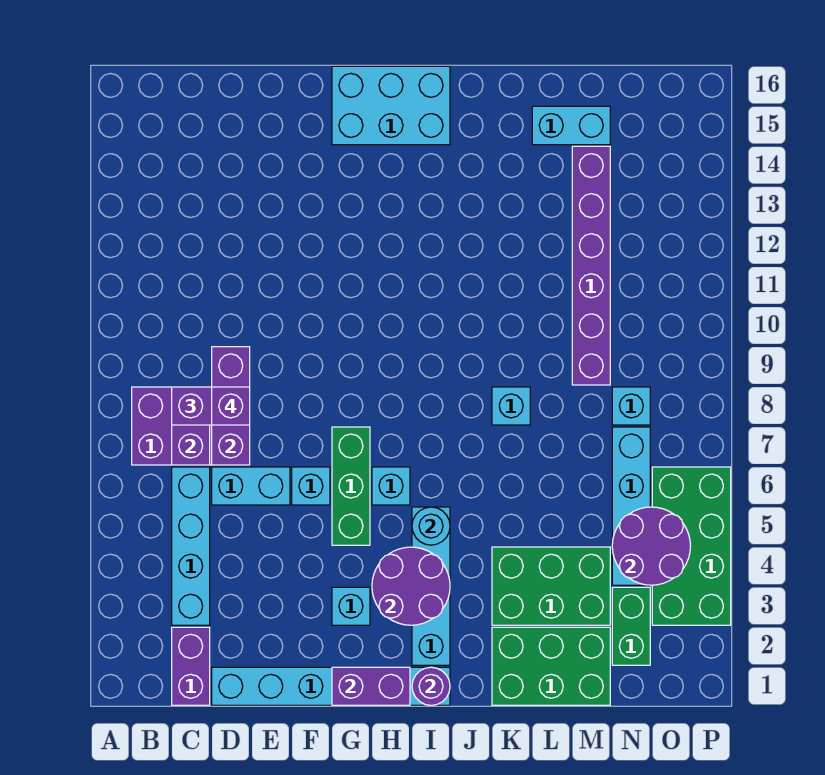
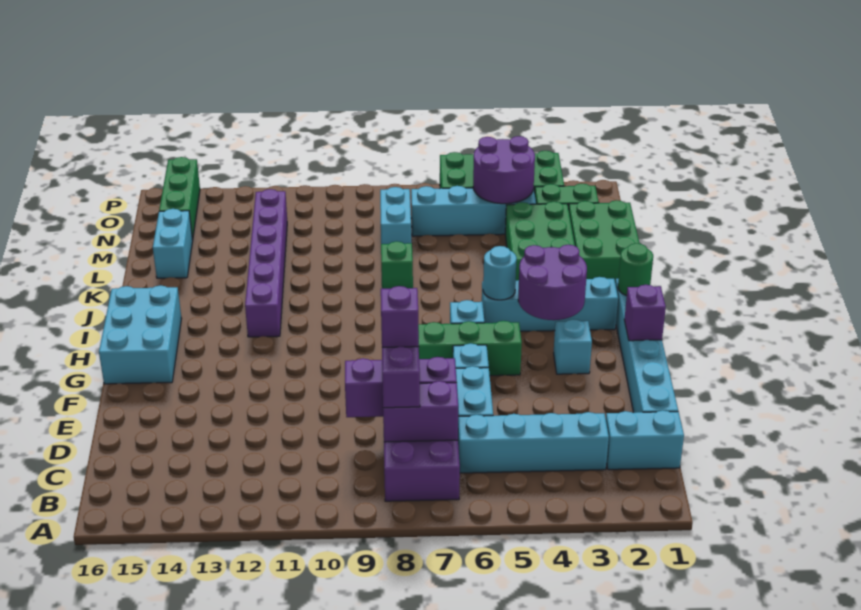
purple 1x2 brick [172,627,210,705] -> cyan 1x2 brick [606,410,684,470]
purple 1x2 brick [332,667,410,705] -> purple 1x1 brick [624,285,666,341]
purple 1x1 round brick [412,667,450,705] -> green 1x1 round brick [618,243,653,296]
cyan 1x1 brick [492,387,530,425] -> green 1x1 brick [381,241,413,289]
purple 1x6 brick [572,146,610,385] -> purple 1x6 brick turned to [245,189,287,337]
cyan 1x1 brick [612,387,650,425] -> cyan 1x2 brick [380,187,411,244]
none -> green 1x3 brick [159,157,200,240]

